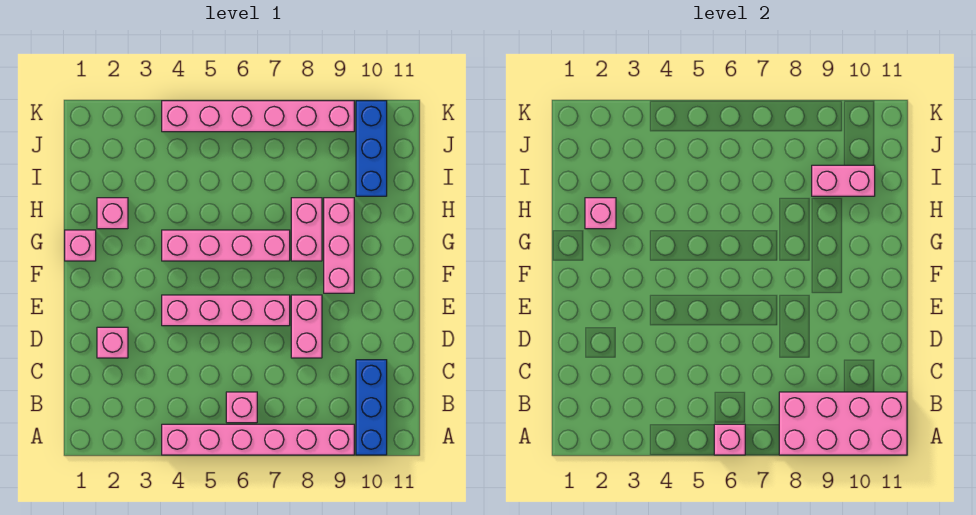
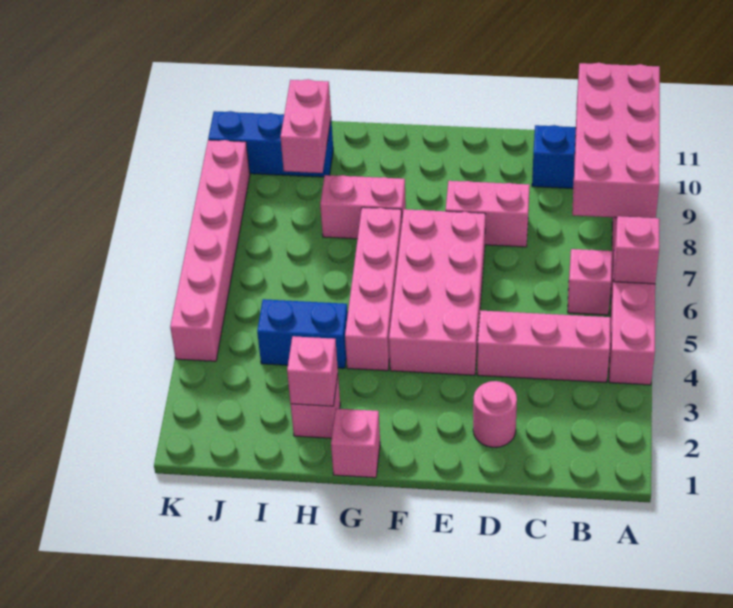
pink 1x1 brick [97,327,128,358] -> pink 1x1 round brick [473,381,517,447]
pink 1x4 brick [162,295,290,326] -> pink 2x4 brick [389,209,485,375]
pink 1x3 brick [324,198,354,293] -> pink 1x3 brick moved to [477,311,611,382]
none -> blue 1x2 brick [257,299,348,368]

